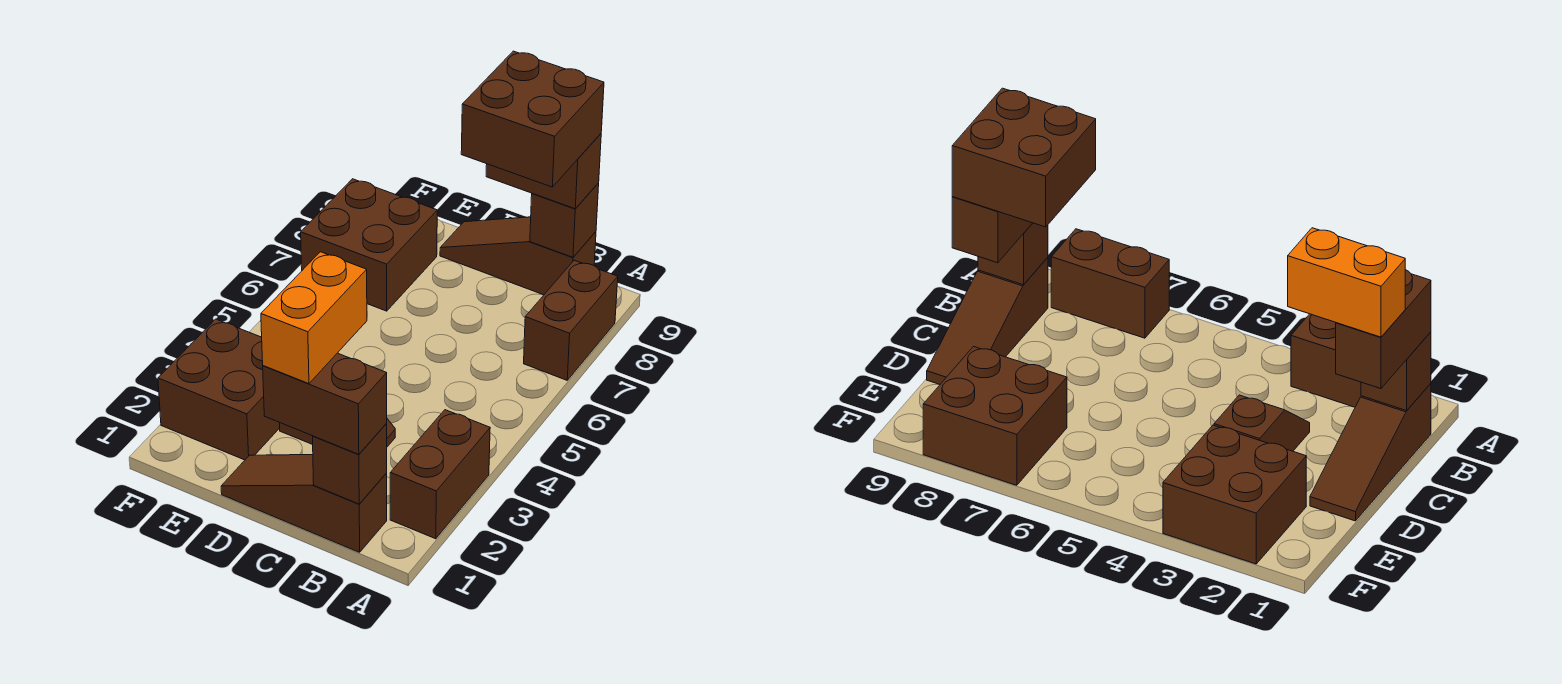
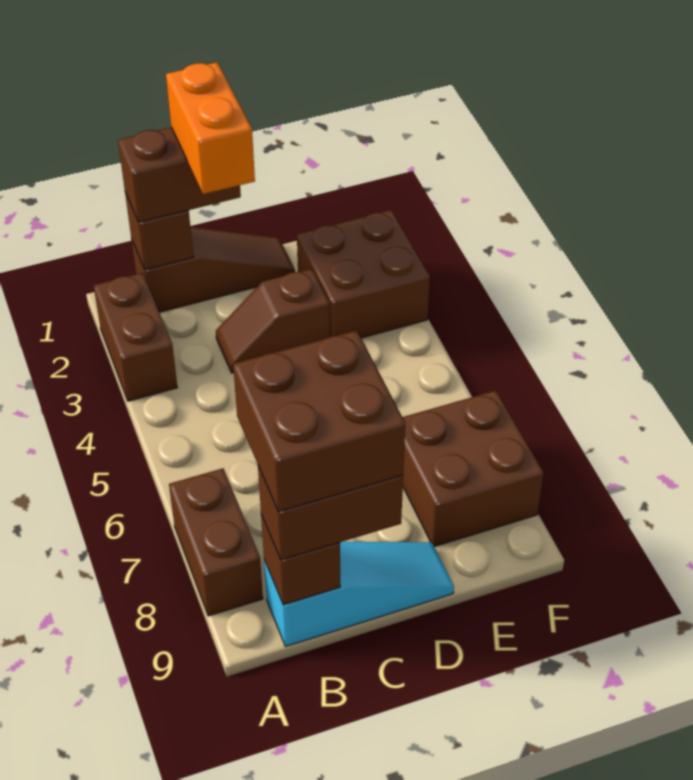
brown 1x3 slope [440,217,596,295] -> cyan 1x3 slope [264,542,454,646]

